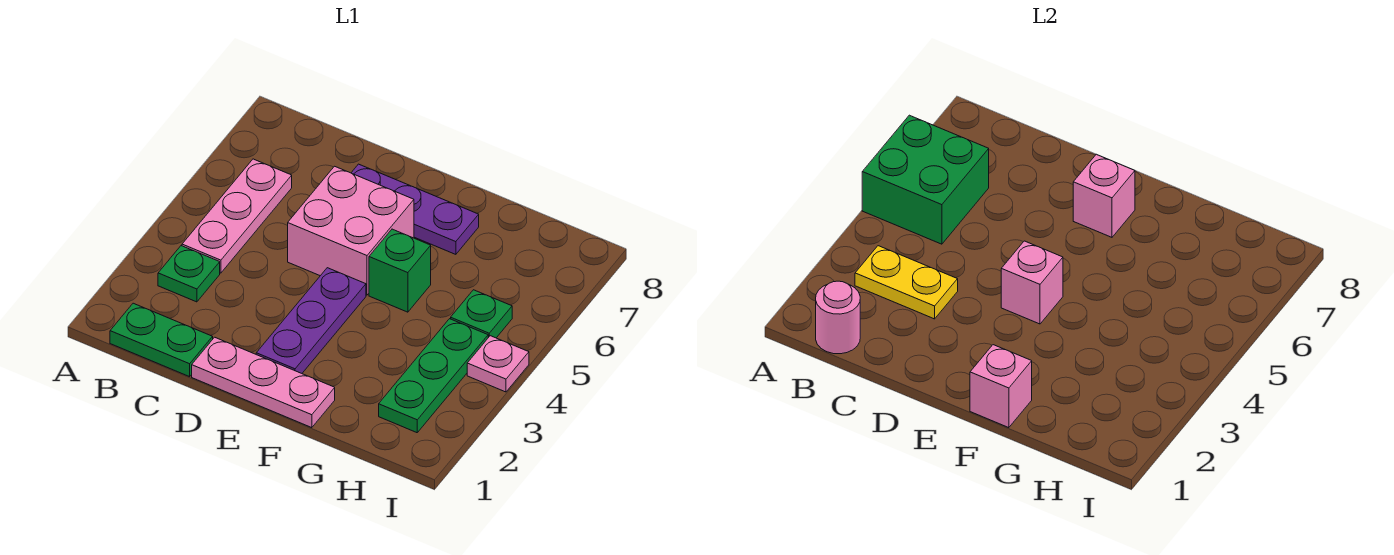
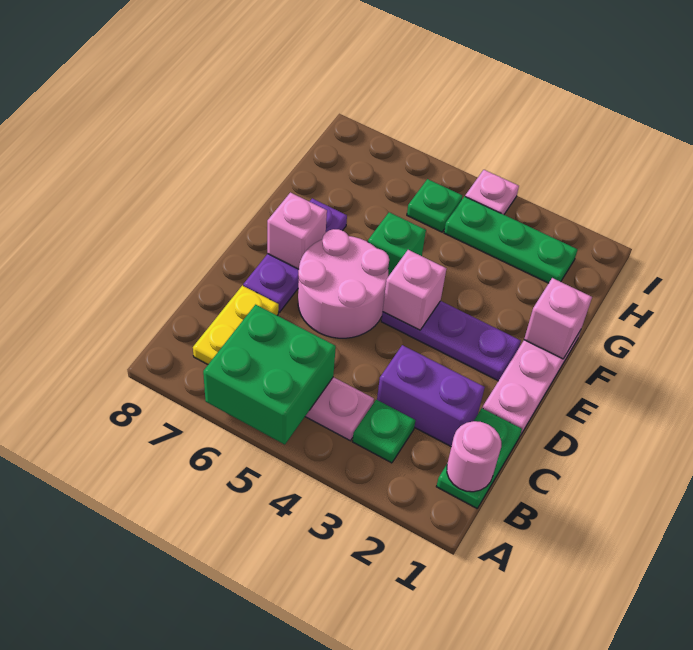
yellow 1x2 plate [855,246,958,319] -> yellow 1x2 plate moved to [193,285,279,364]
none -> purple 1x2 brick [377,345,485,446]
pink 2x2 brick [288,166,414,295] -> pink 2x2 round brick [298,229,389,338]

